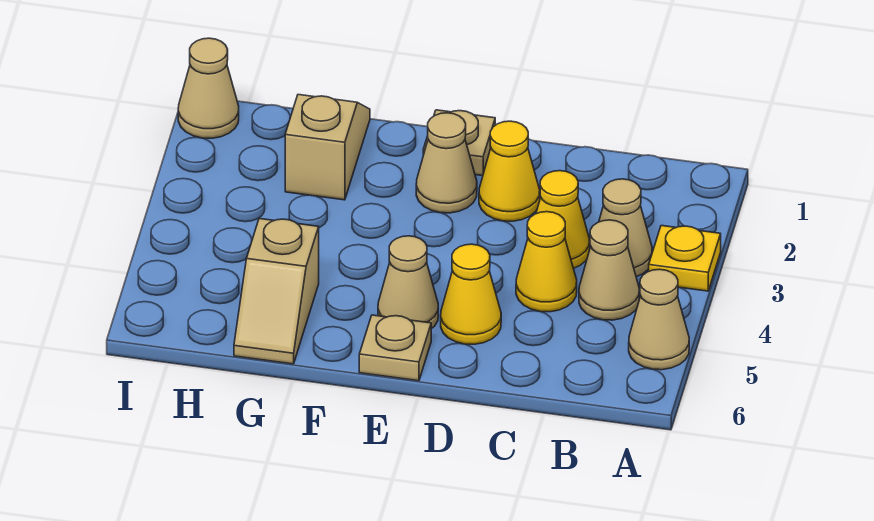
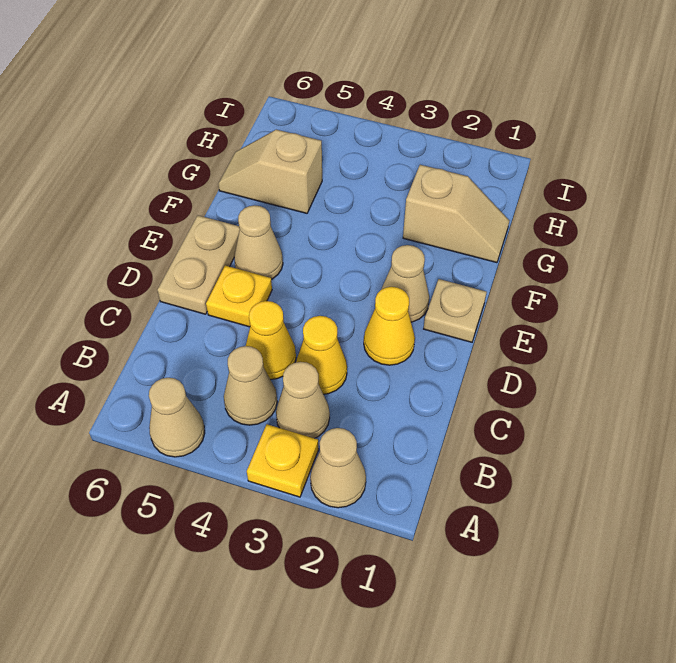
yellow 1x1 cone [441,244,501,344] -> yellow 1x1 plate [206,265,272,327]
tan 1x1 plate [359,315,431,381] -> tan 1x2 plate [157,215,240,314]
tan 1x1 cone [178,38,239,138] -> tan 1x1 cone moved to [310,428,366,508]

